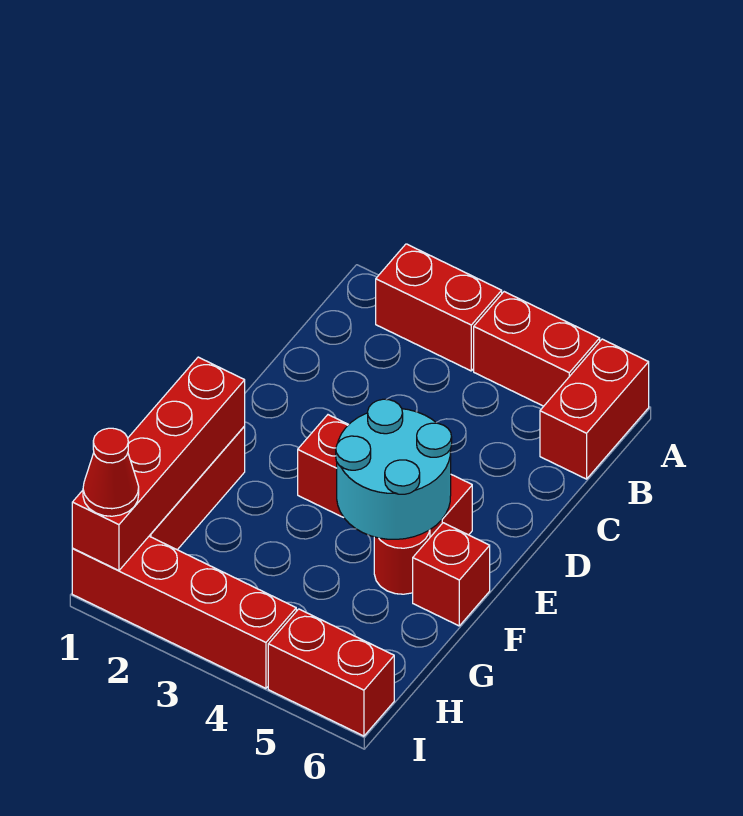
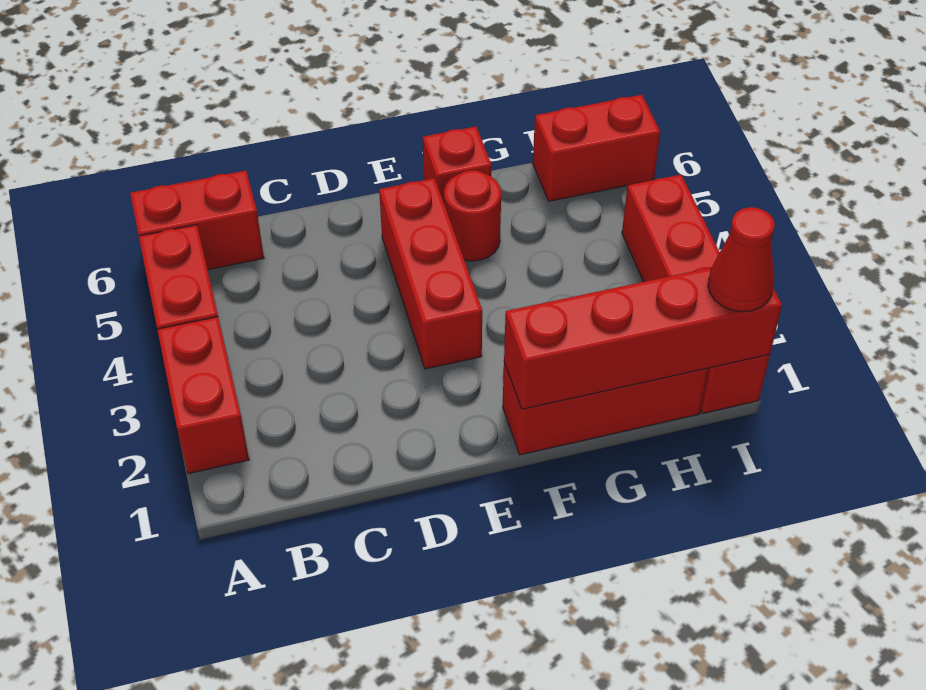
cyan 2x2 round brick [336,399,452,539] -> none
red 1x2 brick [268,609,394,736] -> red 1x2 brick turned to [533,95,660,201]

